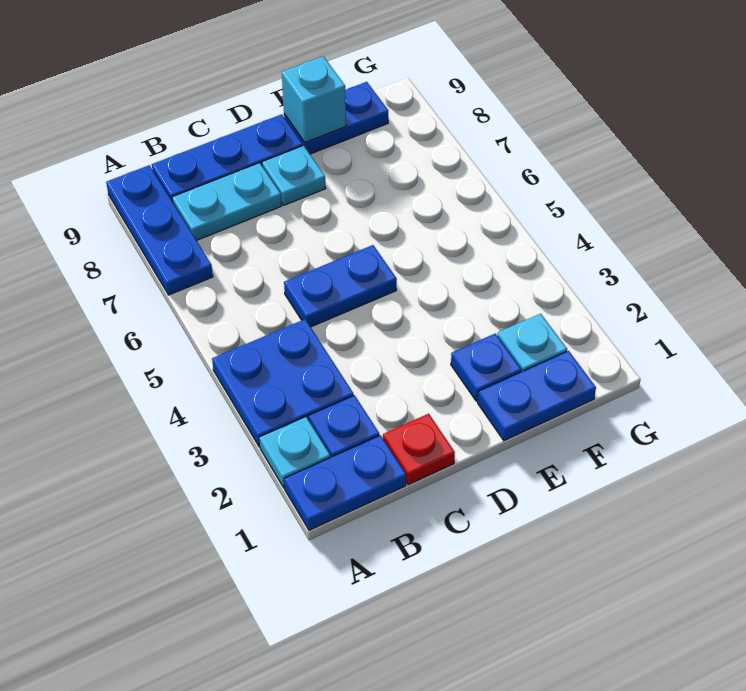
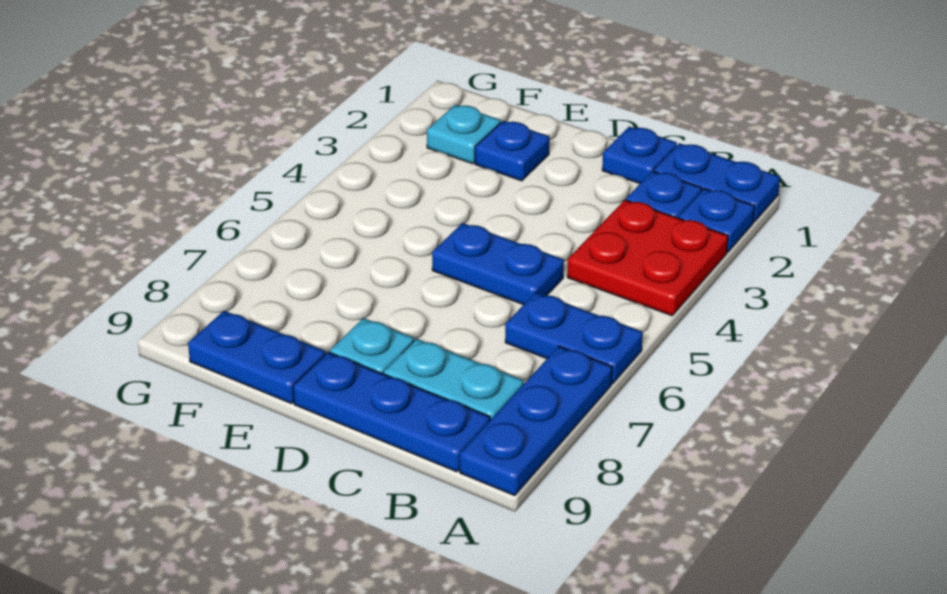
cyan 1x1 plate [259,417,330,488] -> blue 1x1 plate [678,189,755,252]
blue 2x2 plate [212,319,354,447] -> red 2x2 plate [567,200,728,316]
red 1x1 plate [383,414,455,485] -> blue 1x1 plate [602,127,677,183]
blue 1x2 plate [478,351,596,441] -> blue 1x2 plate moved to [505,292,643,384]
cyan 1x1 brick [282,56,346,142] -> none

